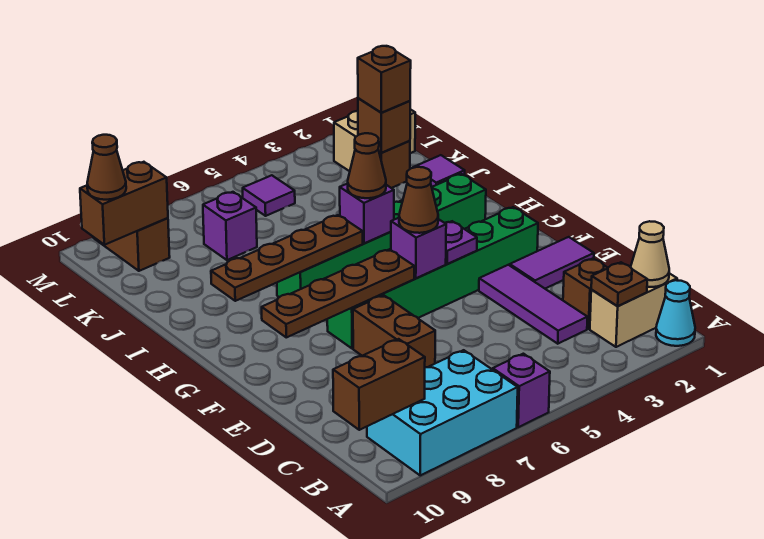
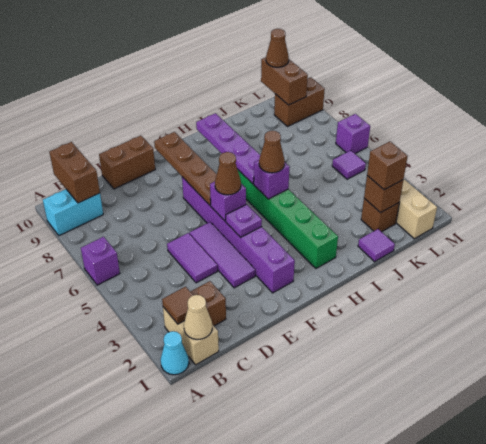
cyan 2x3 brick [367,350,518,475] -> cyan 1x2 brick [43,189,103,236]
brown 1x1 plate [591,262,647,306] -> brown 1x1 tile [162,287,193,324]
purple 1x3 tile [479,265,587,344] -> purple 1x3 tile turned to [189,222,255,288]
brown 1x2 brick [353,295,435,367] -> brown 1x2 brick moved to [99,136,155,189]
purple 1x2 tile [510,237,594,288] -> purple 1x2 tile moved to [167,233,218,283]
green 1x6 brick [327,207,538,348] -> purple 1x6 brick [182,177,295,293]
brown 1x4 plate [211,215,363,301] -> purple 1x4 plate [196,113,260,184]
purple 1x1 brick [203,192,257,260] -> purple 1x1 brick moved to [336,114,370,154]

